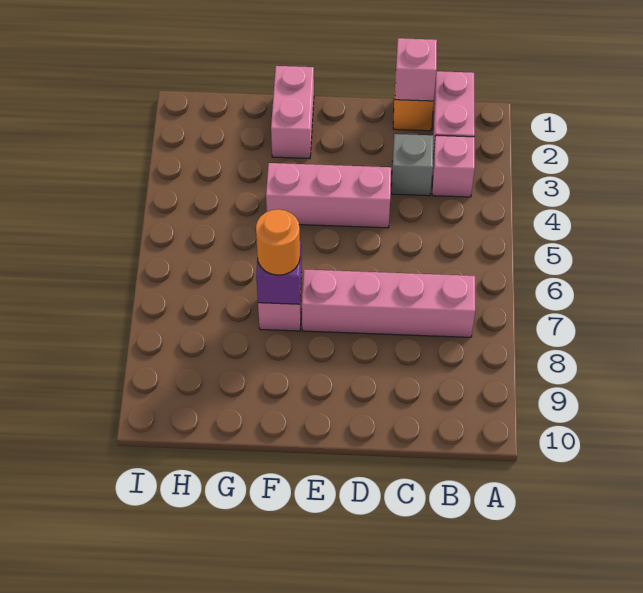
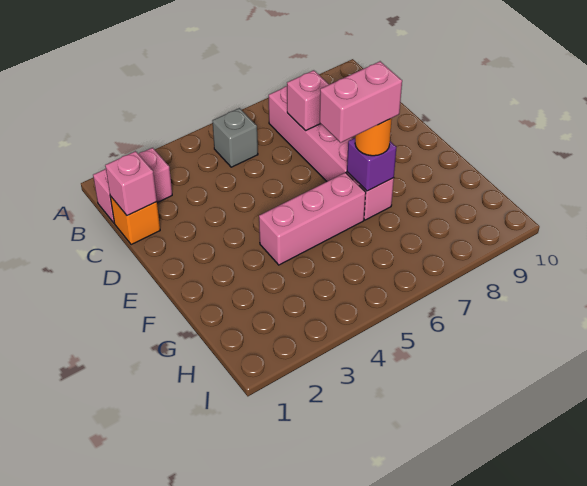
pink 1x1 brick [432,135,475,197] -> pink 1x1 brick moved to [287,70,329,131]
grey 1x1 brick [392,134,433,196] -> grey 1x1 brick moved to [213,108,258,167]
pink 1x3 brick [266,163,391,228] -> pink 1x3 brick turned to [259,172,366,265]
pink 1x2 brick [271,66,314,158] -> pink 1x2 brick moved to [320,61,402,143]

